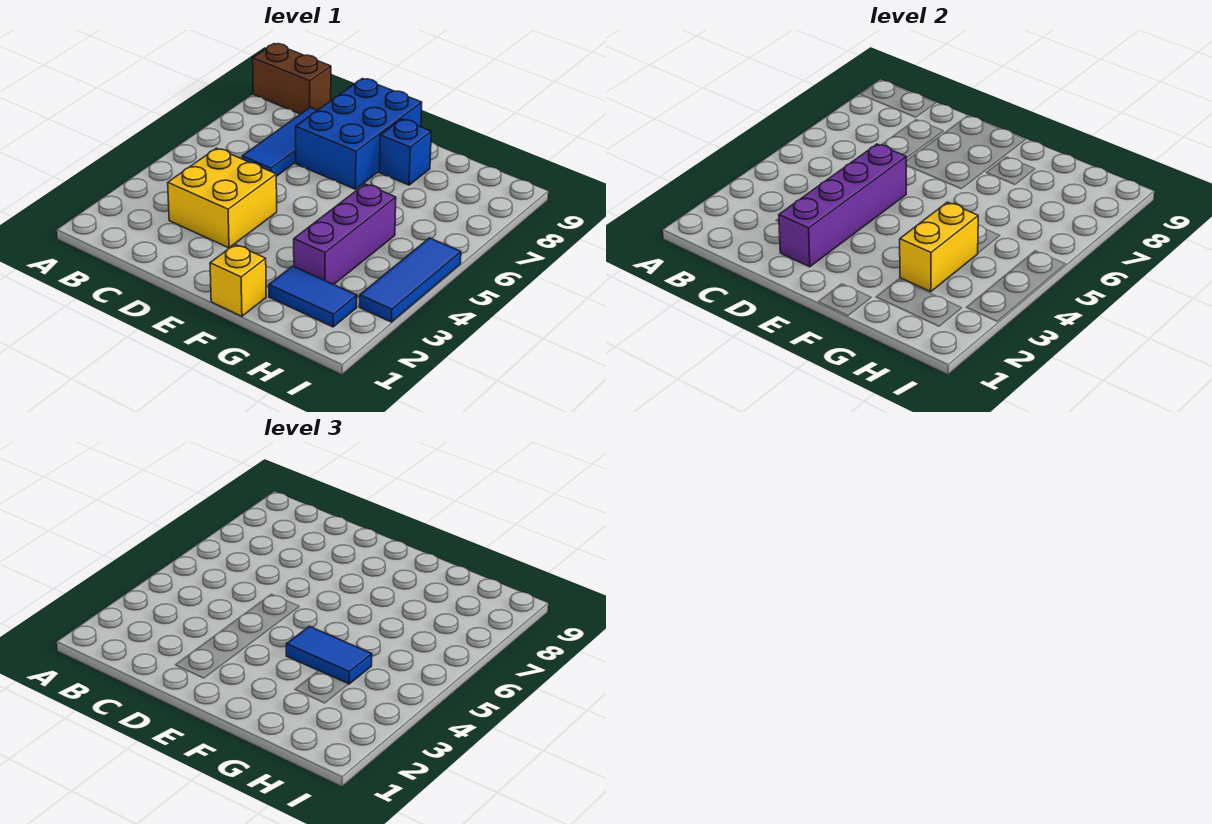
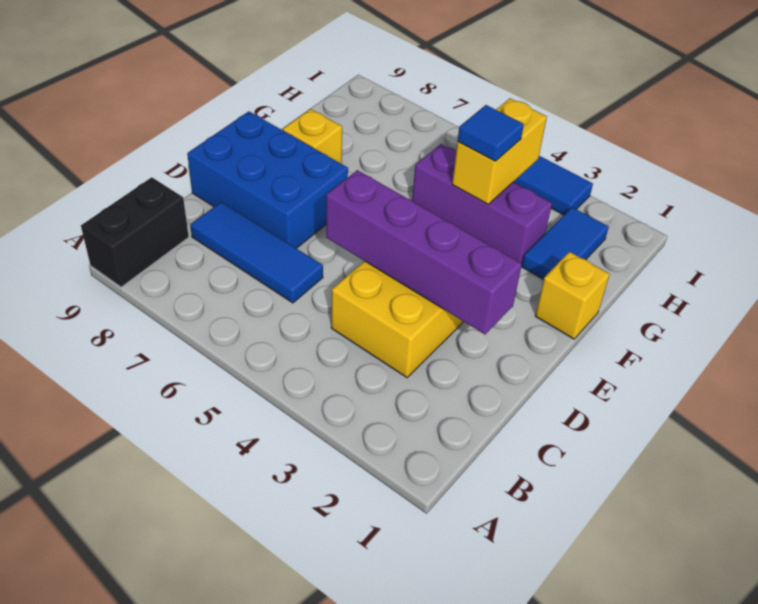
brown 1x2 brick [253,44,331,114] -> black 1x2 brick [81,177,189,287]
blue 1x2 tile [286,626,372,684] -> blue 1x1 tile [458,105,524,161]
blue 1x1 brick [379,119,431,185] -> yellow 1x1 brick [283,109,342,164]
yellow 1x2 brick [900,202,978,292] -> yellow 1x2 brick turned to [452,98,547,204]

